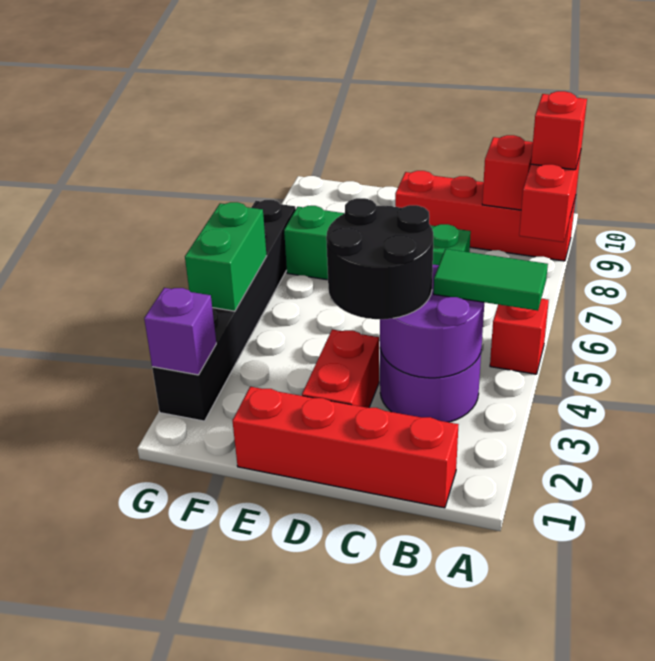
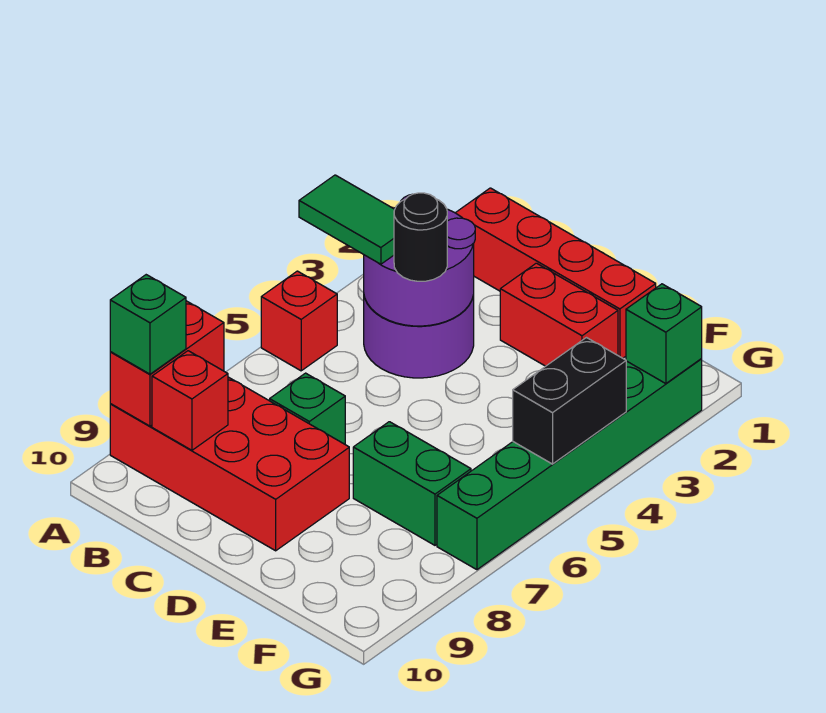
red 1x4 brick [395,171,576,261] -> red 2x4 brick [110,377,349,551]
red 1x1 brick [531,91,587,170] -> green 1x1 brick [110,275,186,374]
black 2x2 round brick [326,198,434,319] -> black 1x1 round brick [394,193,447,281]
red 1x2 brick [302,329,379,408] -> red 1x2 brick turned to [500,263,618,366]
black 1x6 brick [152,200,296,421] -> green 1x6 brick [437,359,702,570]
purple 1x1 brick [144,288,216,375] -> green 1x1 brick [626,284,702,384]
green 1x2 brick [185,202,267,311] -> black 1x2 brick [513,338,626,464]

